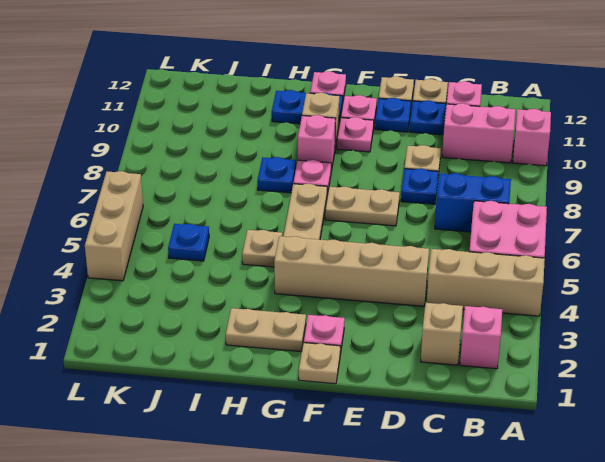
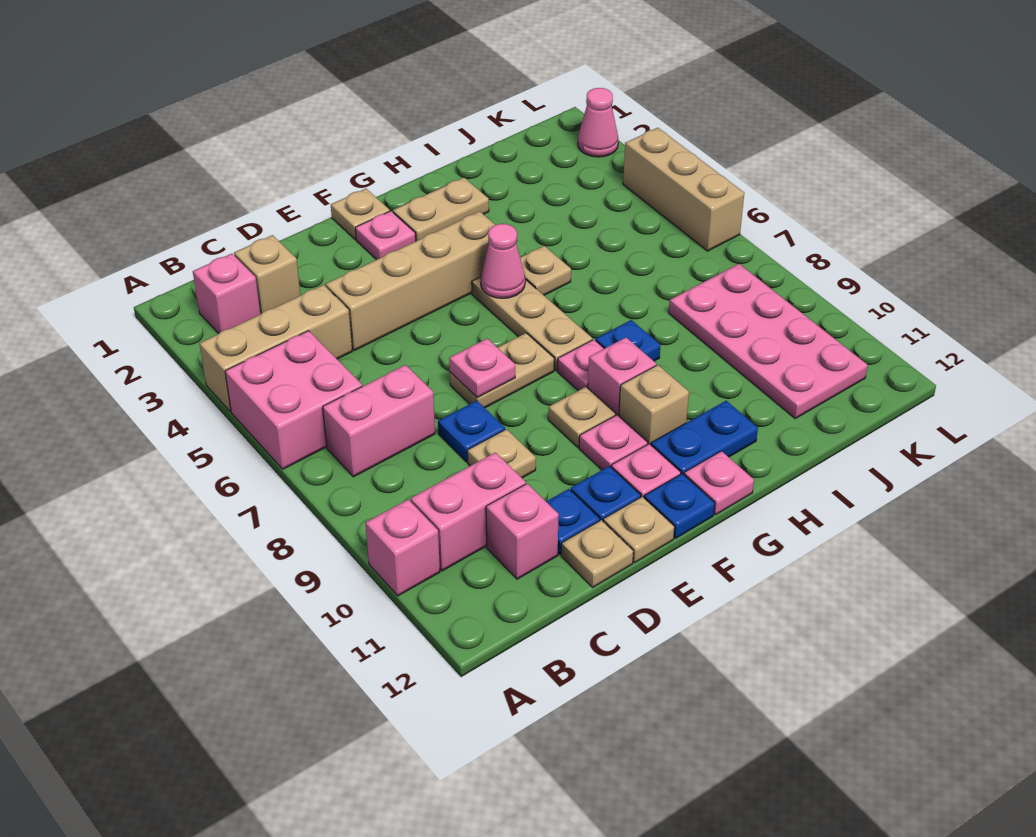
blue 1x2 brick [435,173,511,232] -> pink 1x2 brick [323,365,435,477]
none -> pink 1x1 plate [449,339,515,397]
none -> tan 1x1 plate [548,387,616,447]
none -> pink 1x1 cone [480,224,525,298]
blue 1x1 plate [168,224,209,261] -> blue 1x1 plate moved to [644,474,715,539]
none -> pink 2x4 plate [669,264,868,418]
none -> pink 1x1 cone [578,88,618,157]

